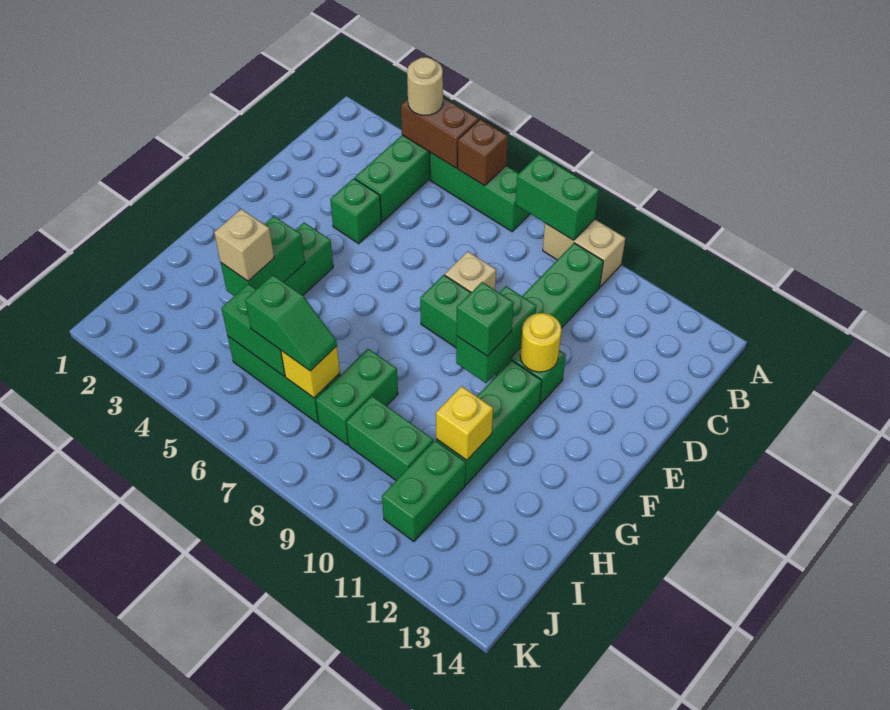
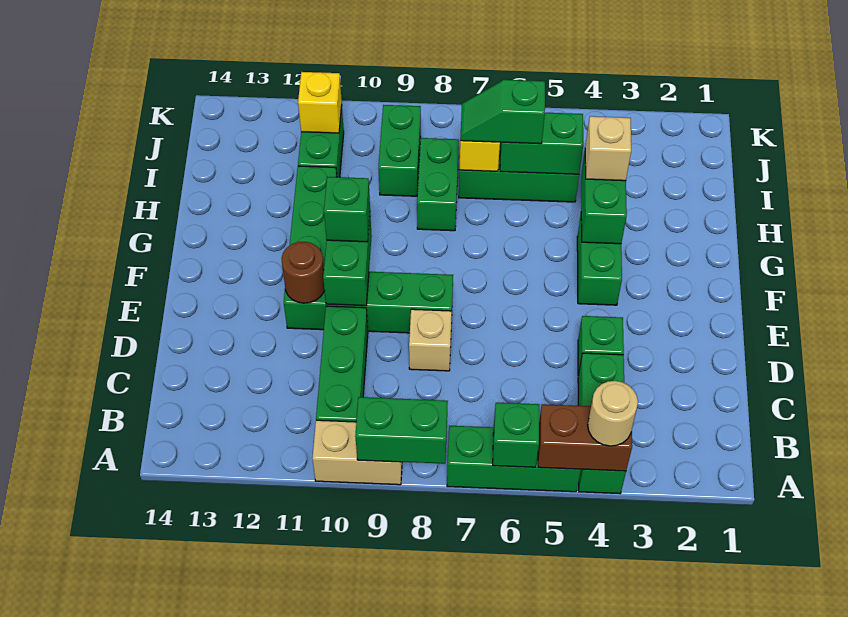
brown 1x1 brick [458,119,508,186] -> green 1x1 brick [493,403,539,467]
yellow 1x1 round brick [520,313,561,372] -> brown 1x1 round brick [281,242,325,303]
yellow 1x1 brick [436,386,493,460] -> yellow 1x1 brick moved to [298,72,342,133]
green 1x2 brick [346,396,433,480] -> green 1x2 brick turned to [379,105,421,196]

